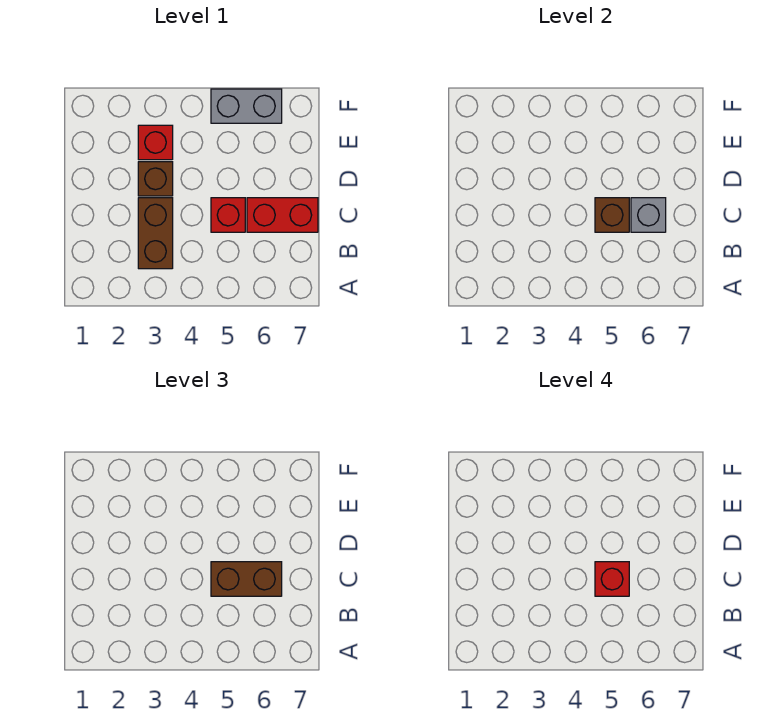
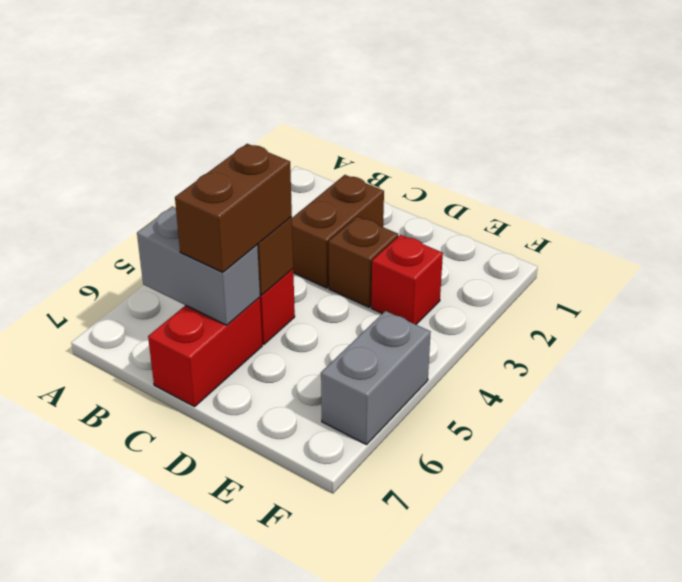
brown 1x2 brick [138,198,173,269] -> brown 1x2 brick turned to [292,175,384,288]
red 1x1 brick [595,562,629,596] -> none
grey 1x1 brick [631,198,666,232] -> grey 1x2 brick [137,206,260,325]

